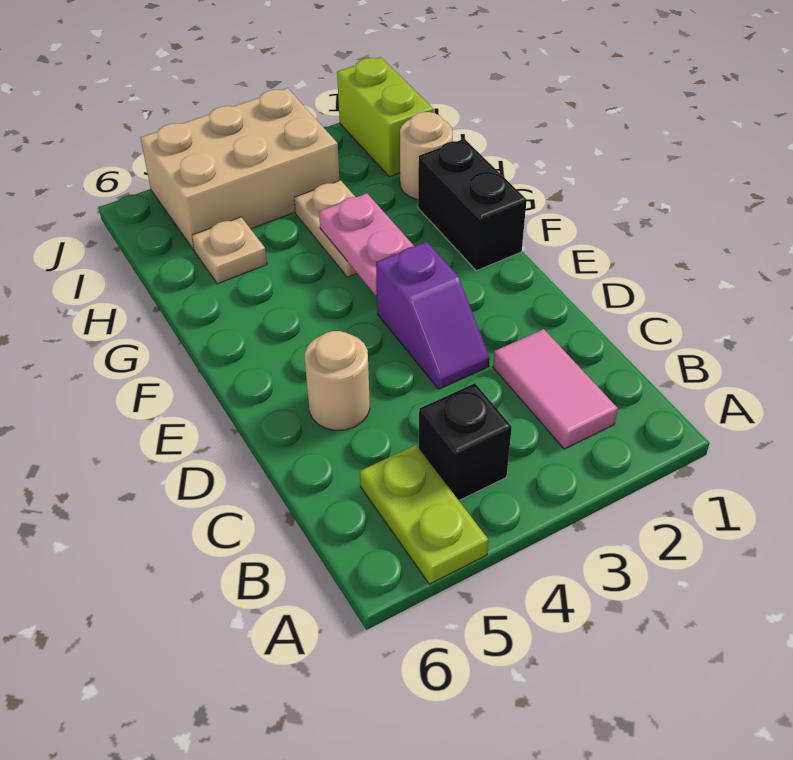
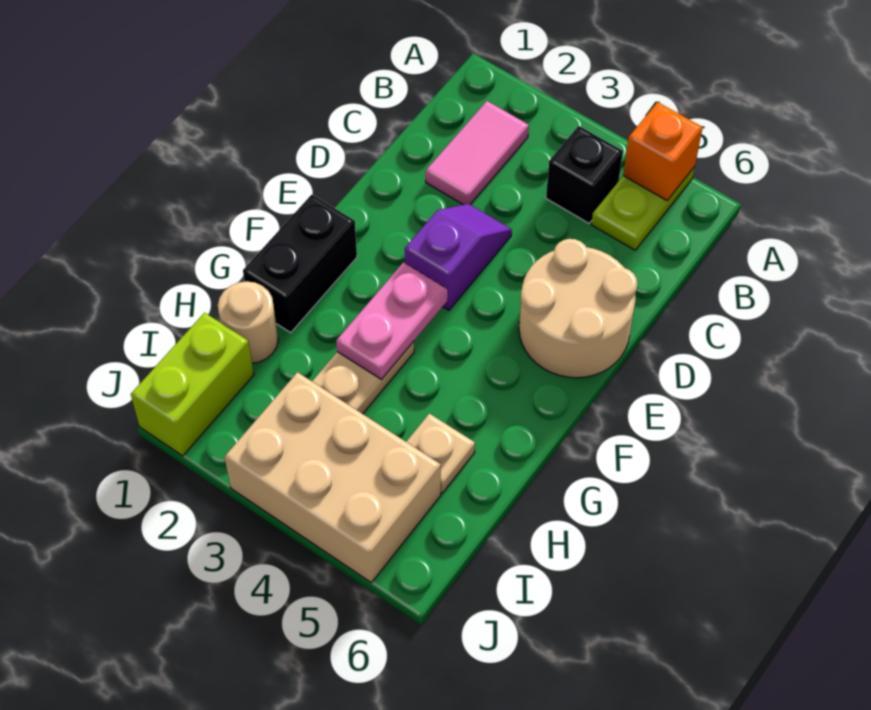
none -> orange 1x1 brick [623,102,703,200]
tan 1x1 round brick [305,331,370,430] -> tan 2x2 round brick [519,239,637,378]

